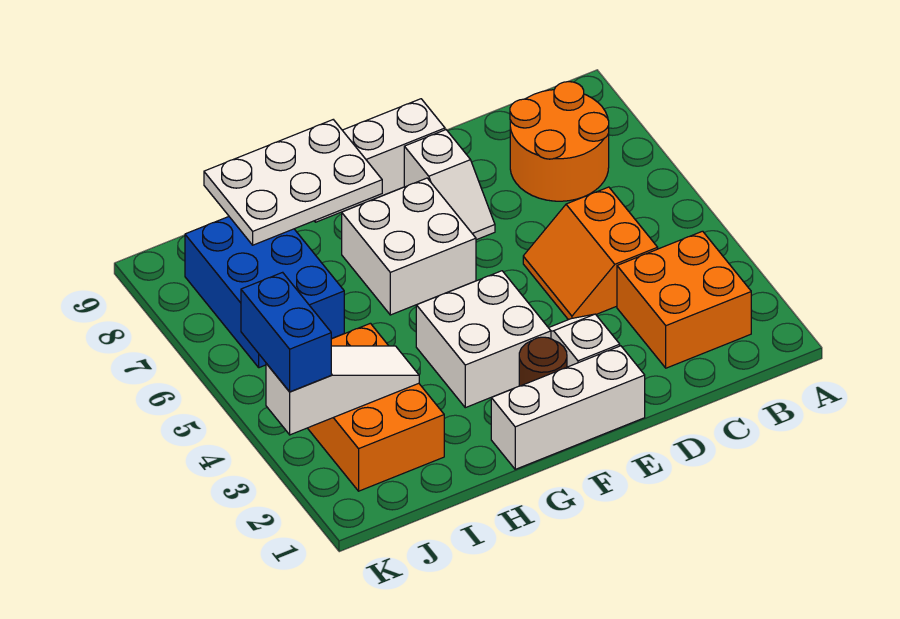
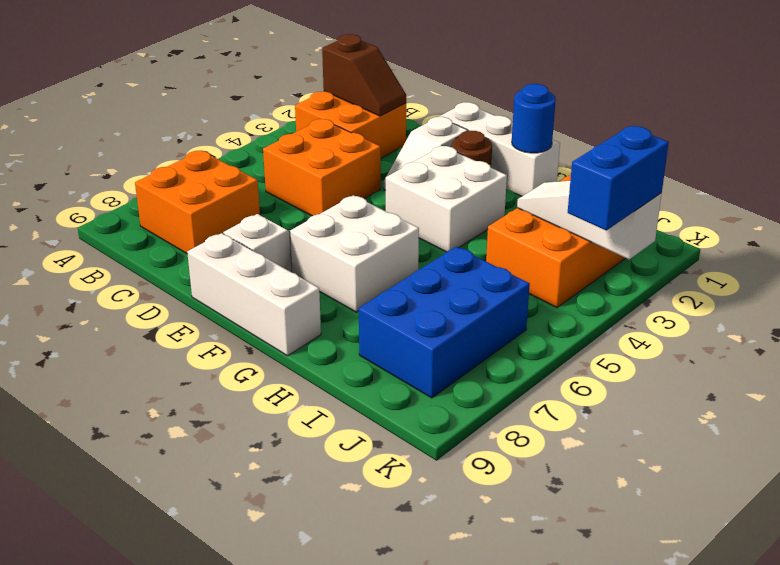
none -> brown 1x2 slope [322,34,406,116]
orange 2x2 round brick [510,82,609,201] -> orange 2x2 brick [135,151,260,253]
orange 2x2 slope [523,187,658,320] -> orange 2x2 brick [263,119,381,216]
none -> blue 1x1 round brick [512,84,556,153]
white 2x3 plate [204,120,382,245] -> none

